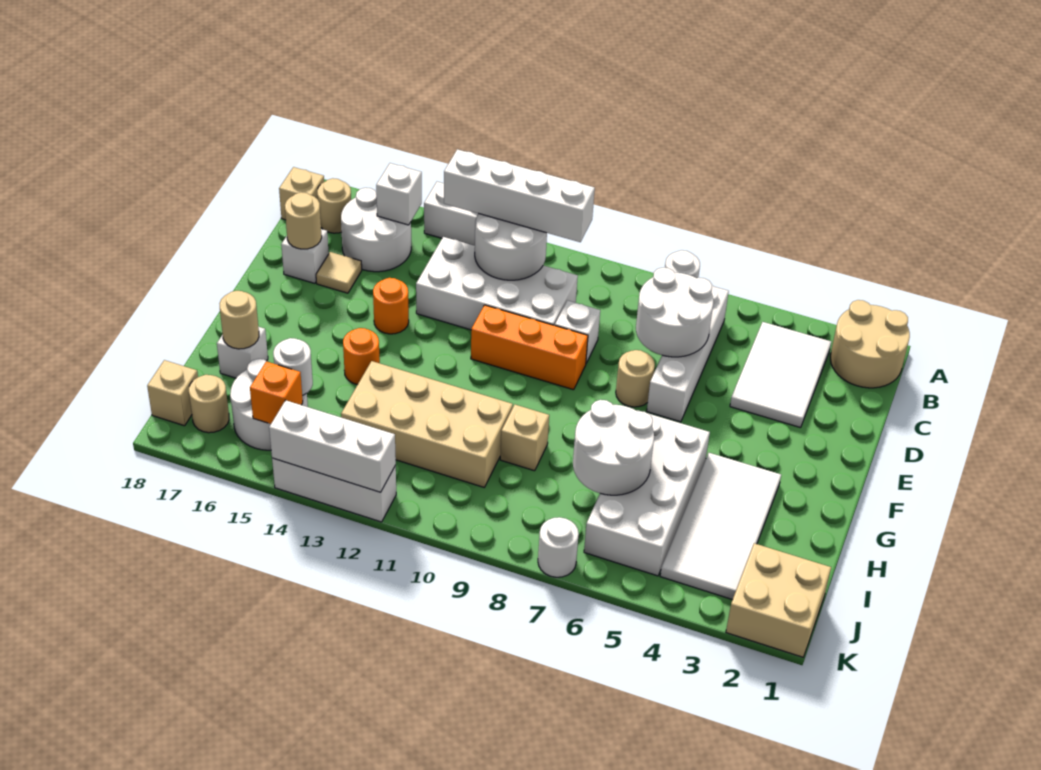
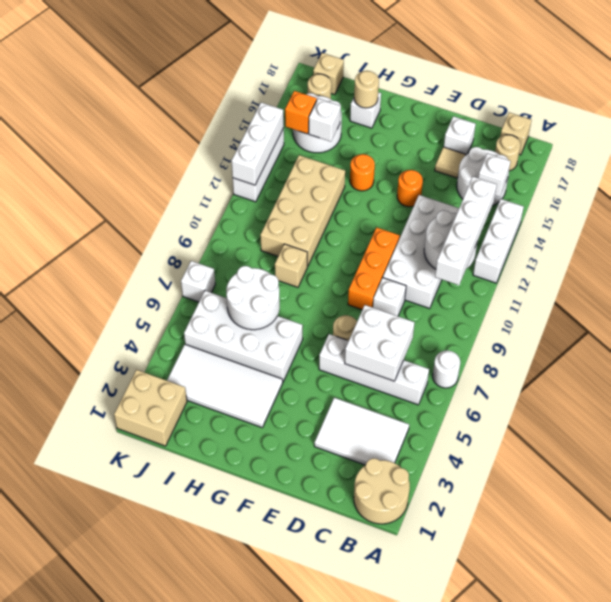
white 2x2 round brick [636,268,713,357] -> white 2x2 brick [345,305,415,381]
tan 1x1 round brick [285,192,322,249] -> none
white 1x1 round brick [273,338,313,395] -> white 1x1 brick [309,99,340,142]
white 1x1 round brick [538,517,579,577] -> white 1x1 brick [181,261,215,302]

